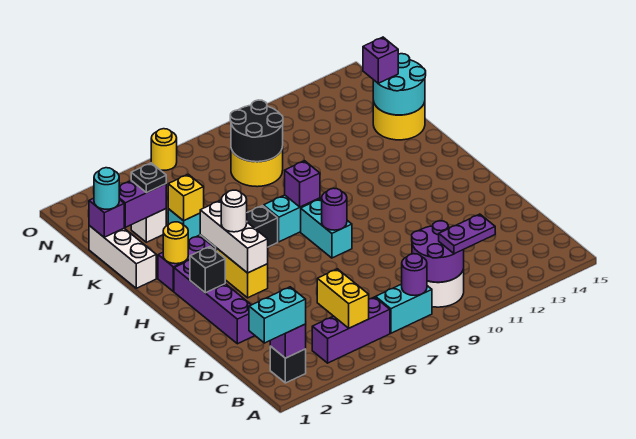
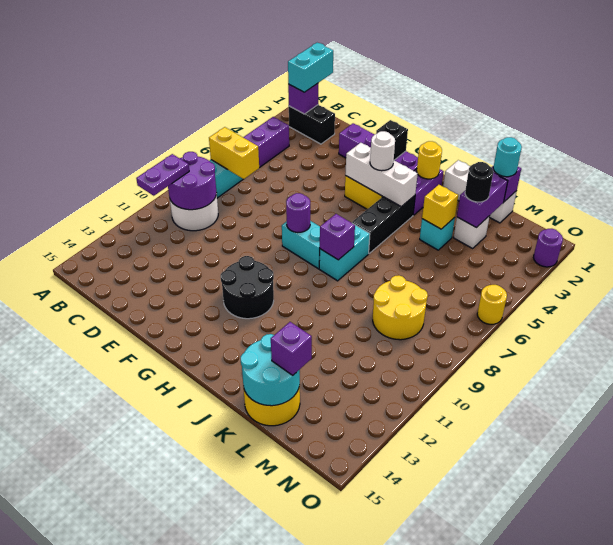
black 1x1 brick [270,346,306,383] -> black 1x2 brick [289,105,335,144]
yellow 1x2 brick [317,269,369,328] -> yellow 1x2 brick moved to [209,127,259,179]
purple 1x1 round brick [402,254,427,296] -> purple 1x1 round brick moved to [534,229,563,267]
black 1x1 plate [131,163,166,193] -> black 1x1 round brick [465,162,493,202]
black 2x2 round brick [230,100,283,162] -> black 2x2 round brick moved to [221,256,274,319]

